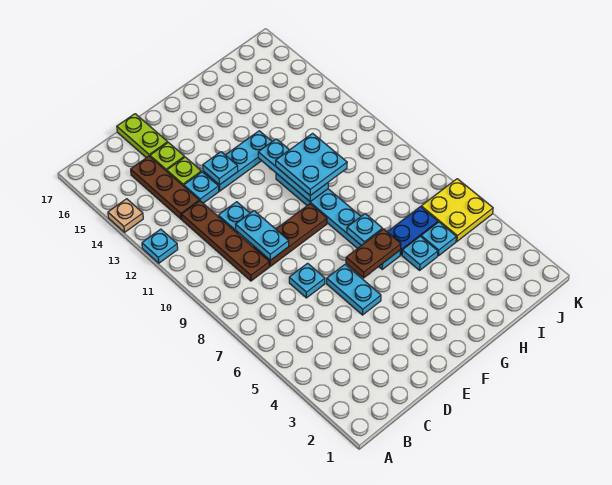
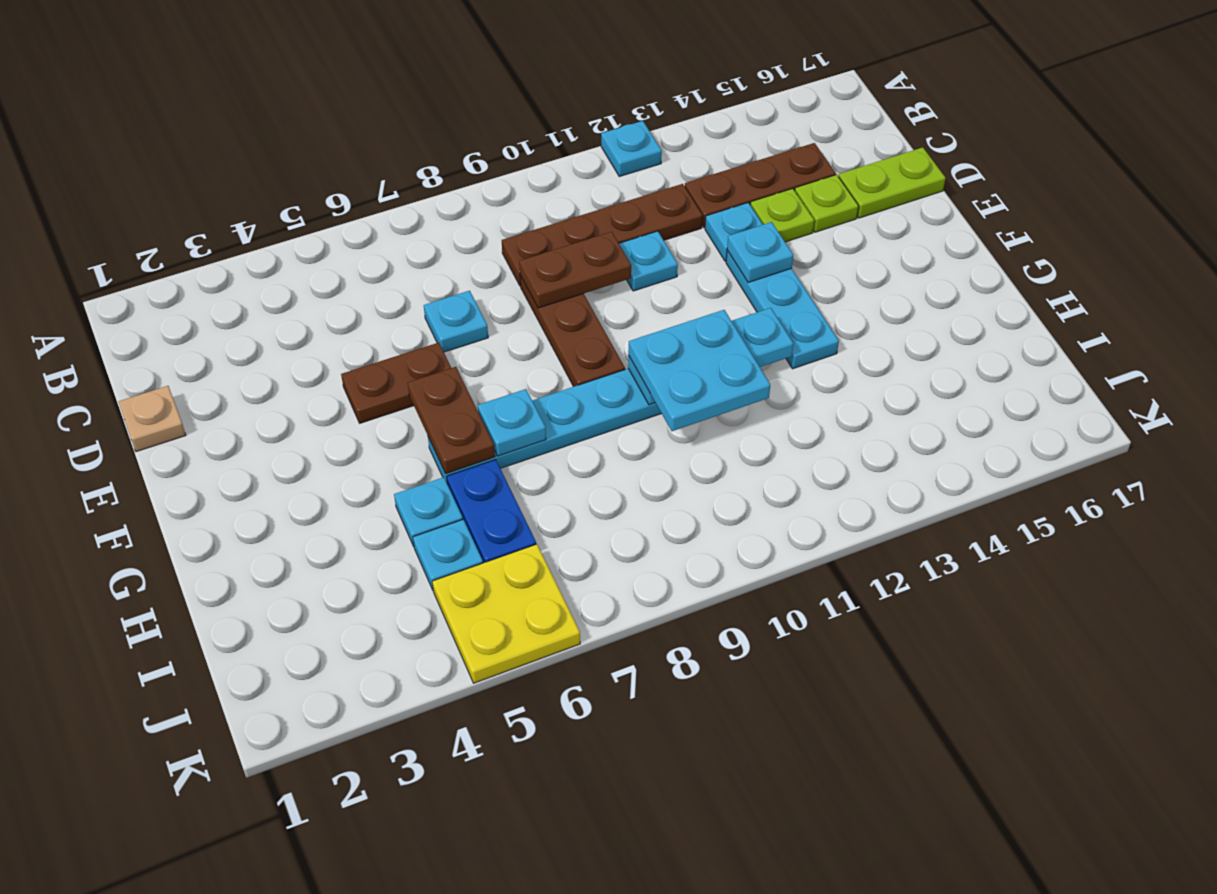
tan 1x1 plate [108,199,143,232] -> tan 1x1 plate moved to [119,386,186,452]
cyan 1x2 plate [236,211,289,260] -> brown 1x2 plate [519,232,631,308]
cyan 1x2 plate [327,264,381,315] -> brown 1x2 plate [341,343,451,423]

